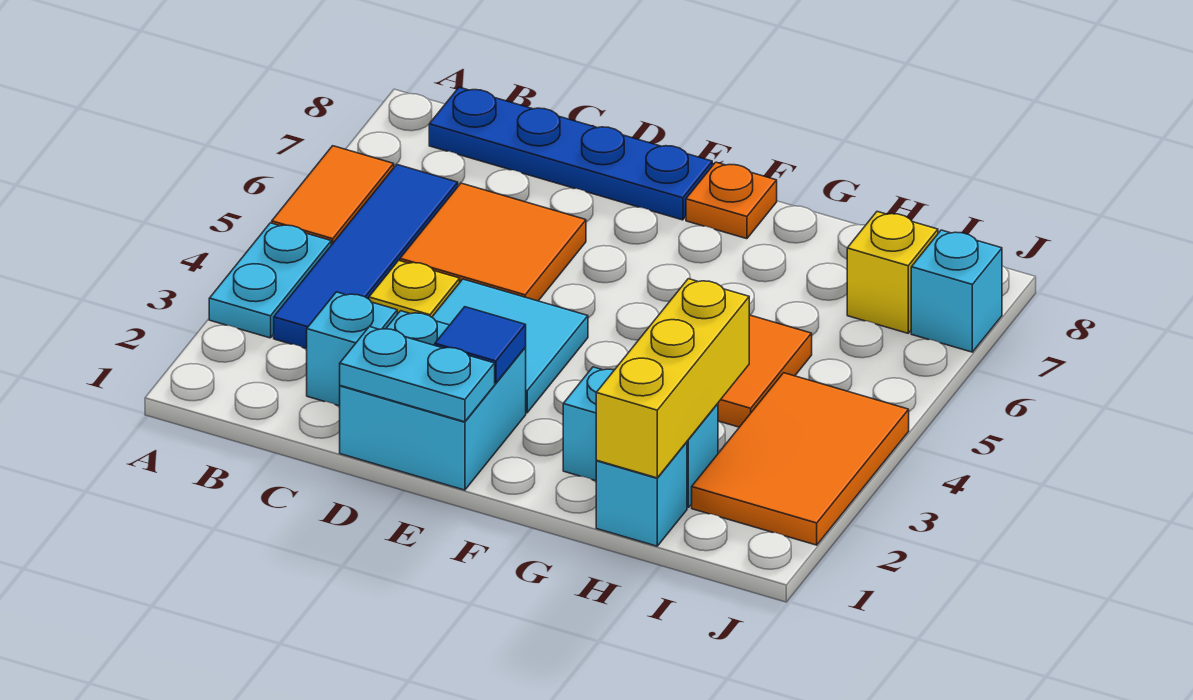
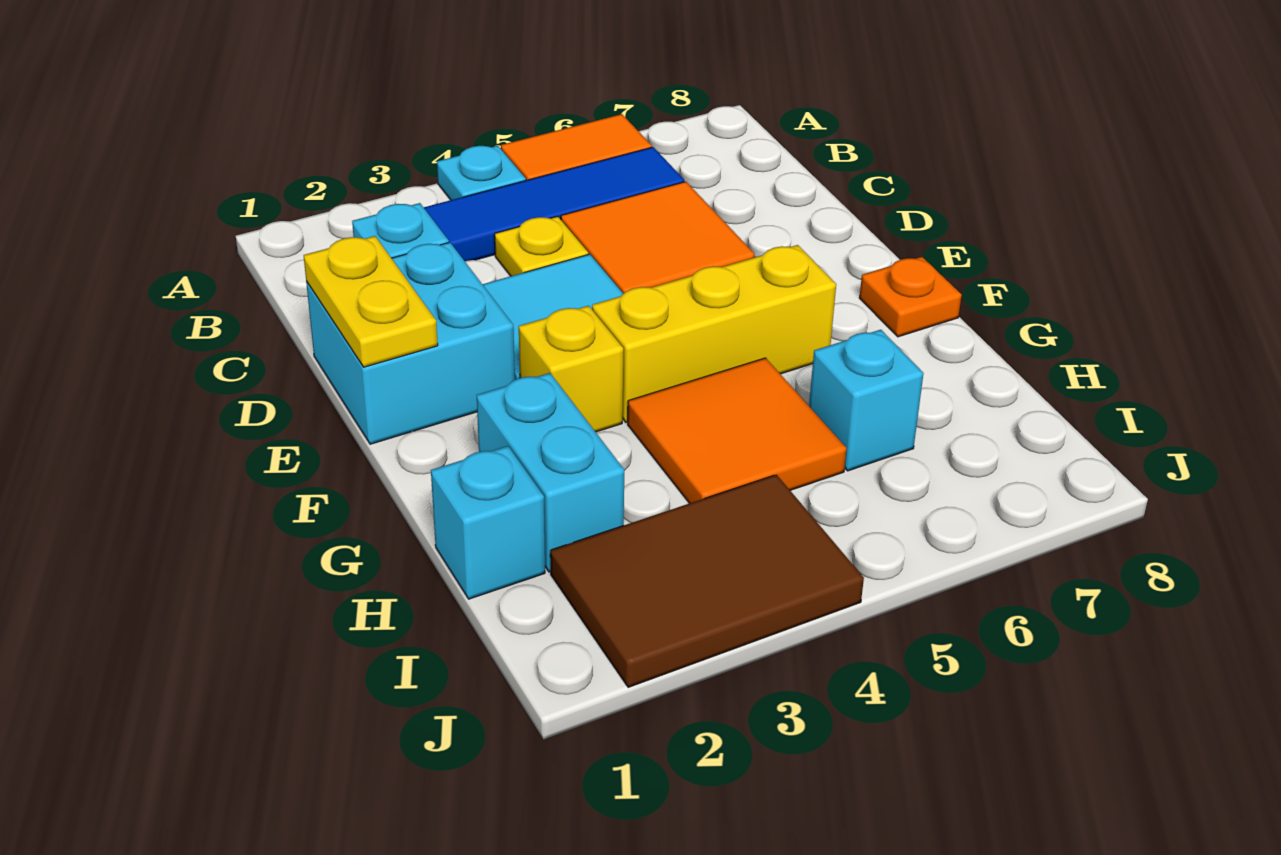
cyan 1x2 plate [209,223,331,338] -> cyan 1x1 plate [437,146,526,200]
blue 1x4 plate [429,87,712,220] -> none
cyan 1x2 plate [340,327,495,422] -> yellow 1x2 plate [304,236,438,367]
blue 1x1 tile [435,307,526,383] -> none
yellow 1x3 brick [596,279,749,478] -> yellow 1x3 brick moved to [592,245,836,422]
orange 2x3 tile [692,373,909,545] -> brown 2x3 tile [550,475,864,687]
yellow 1x1 brick [847,212,938,333] -> yellow 1x1 brick moved to [519,306,623,432]
cyan 1x1 brick [911,230,1002,352] -> cyan 1x1 brick moved to [809,330,924,471]

